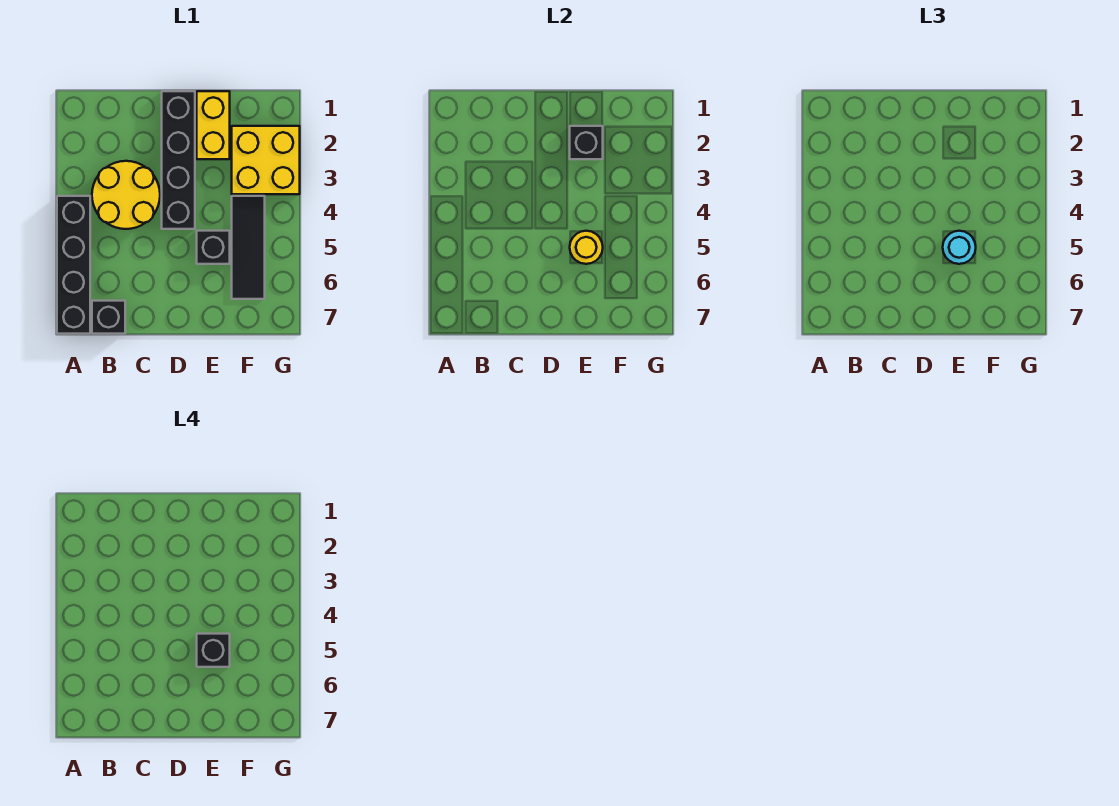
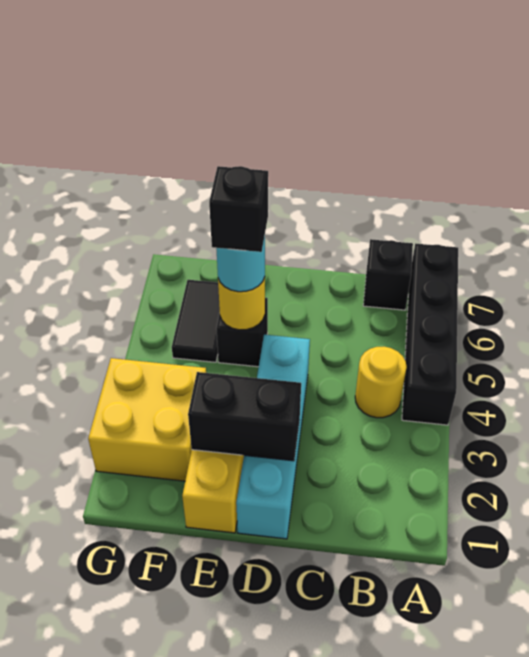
yellow 2x2 round brick [92,161,160,229] -> yellow 1x1 round brick [355,347,407,418]
black 1x4 brick [162,91,195,229] -> cyan 1x4 brick [236,335,310,539]
black 1x1 brick [570,126,603,159] -> black 1x2 brick [188,372,301,461]
black 1x3 tile [232,196,265,299] -> black 1x2 tile [172,280,220,362]

